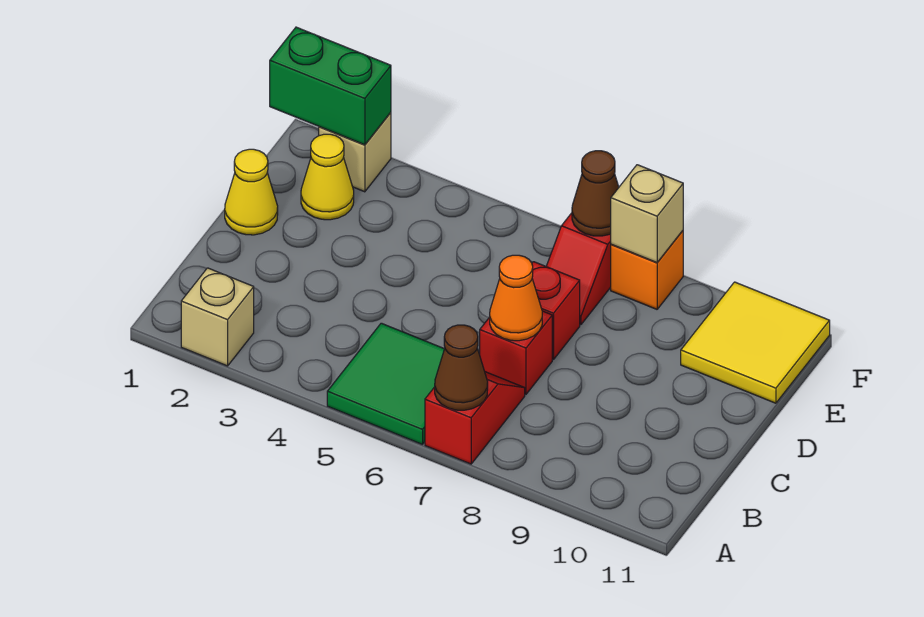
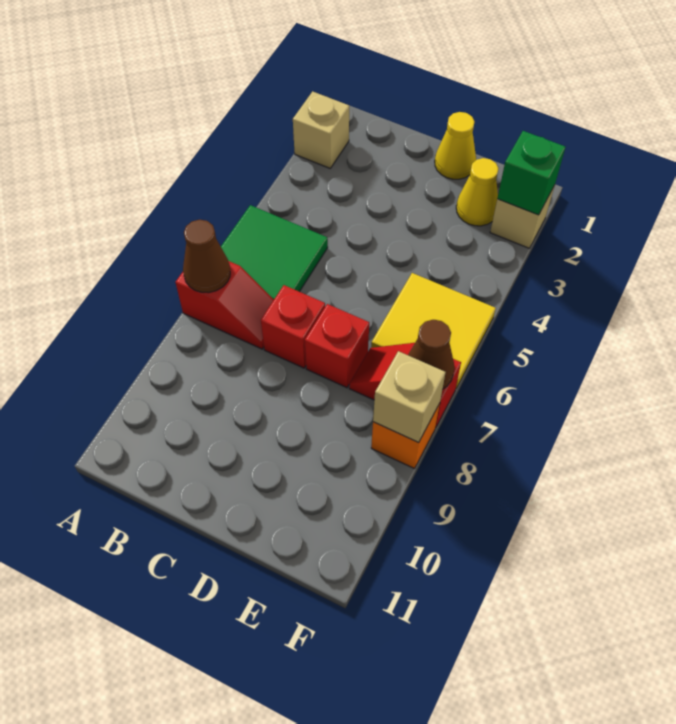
orange 1x1 cone [490,255,542,341] -> none
yellow 2x2 tile [681,282,830,403] -> yellow 2x2 tile moved to [371,273,496,388]
green 1x2 brick [270,27,391,145] -> green 1x1 brick [497,131,565,215]

